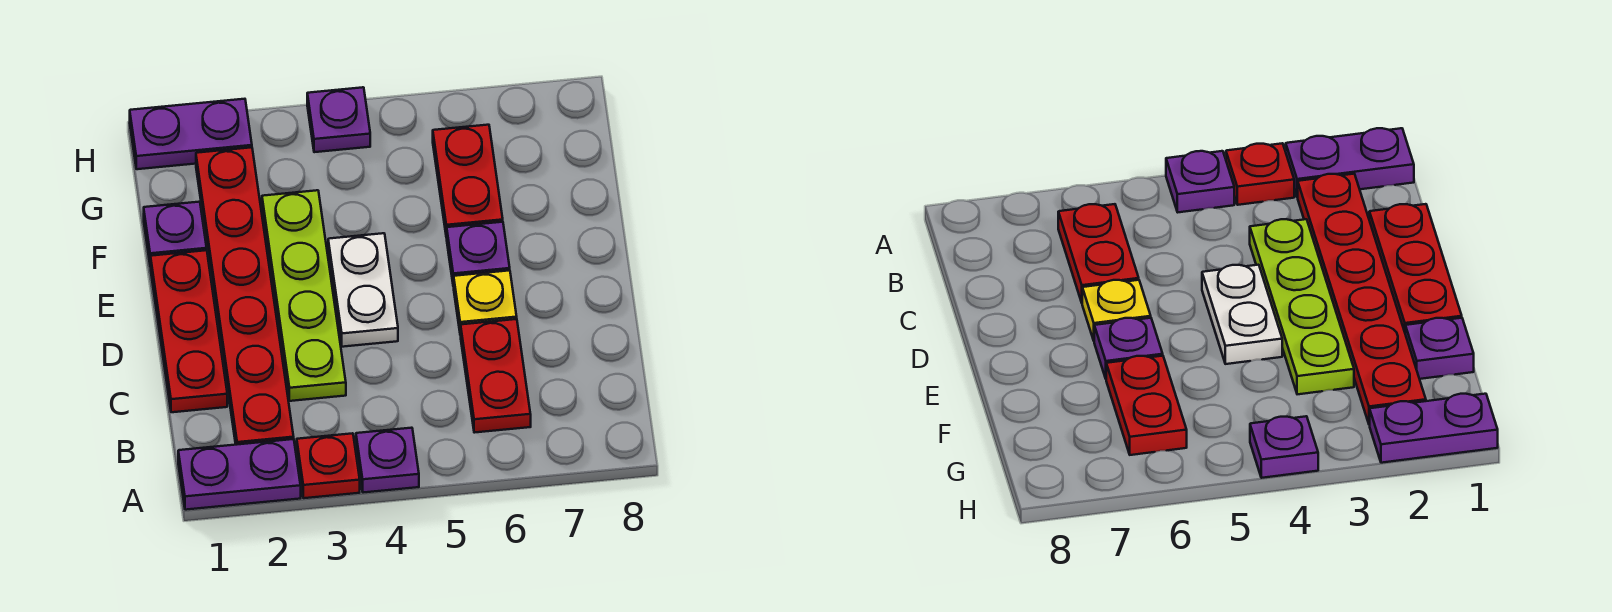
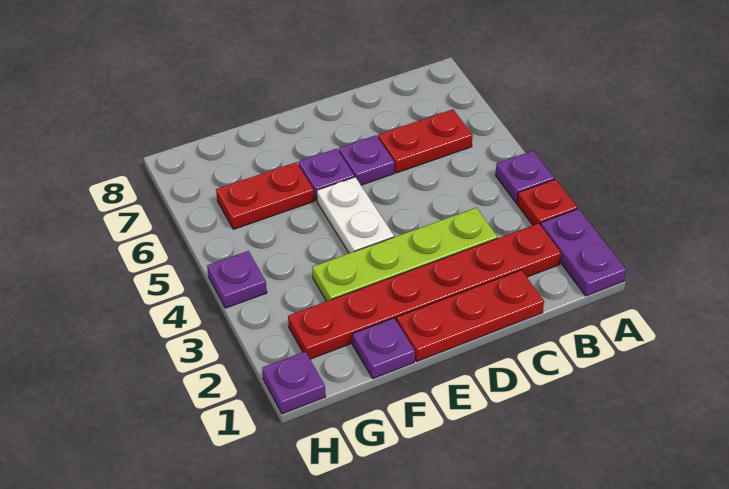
white 1x2 plate [328,233,398,347] -> white 1x2 plate turned to [317,177,394,253]
yellow 1x1 plate [454,270,517,335] -> purple 1x1 plate [339,135,394,185]
purple 1x2 plate [130,99,252,169] -> purple 1x1 plate [262,351,326,414]

